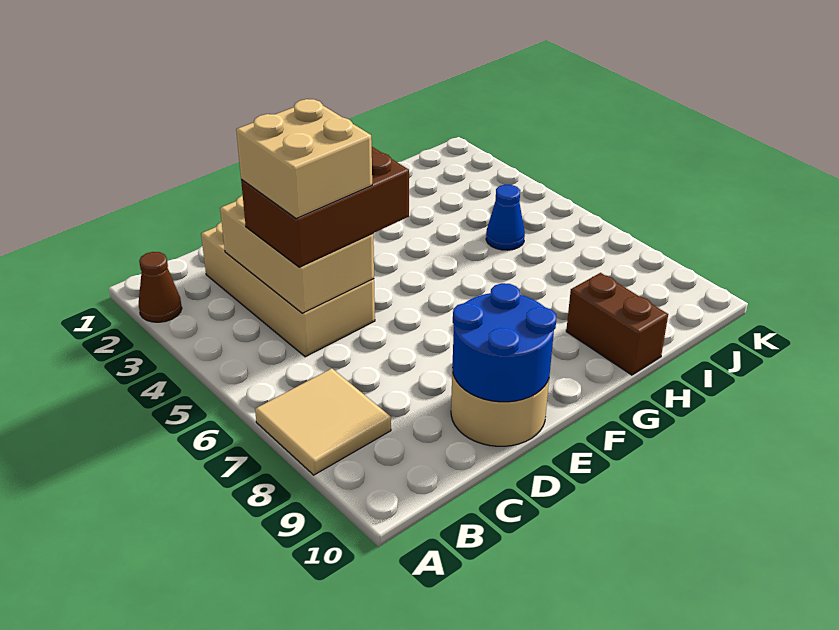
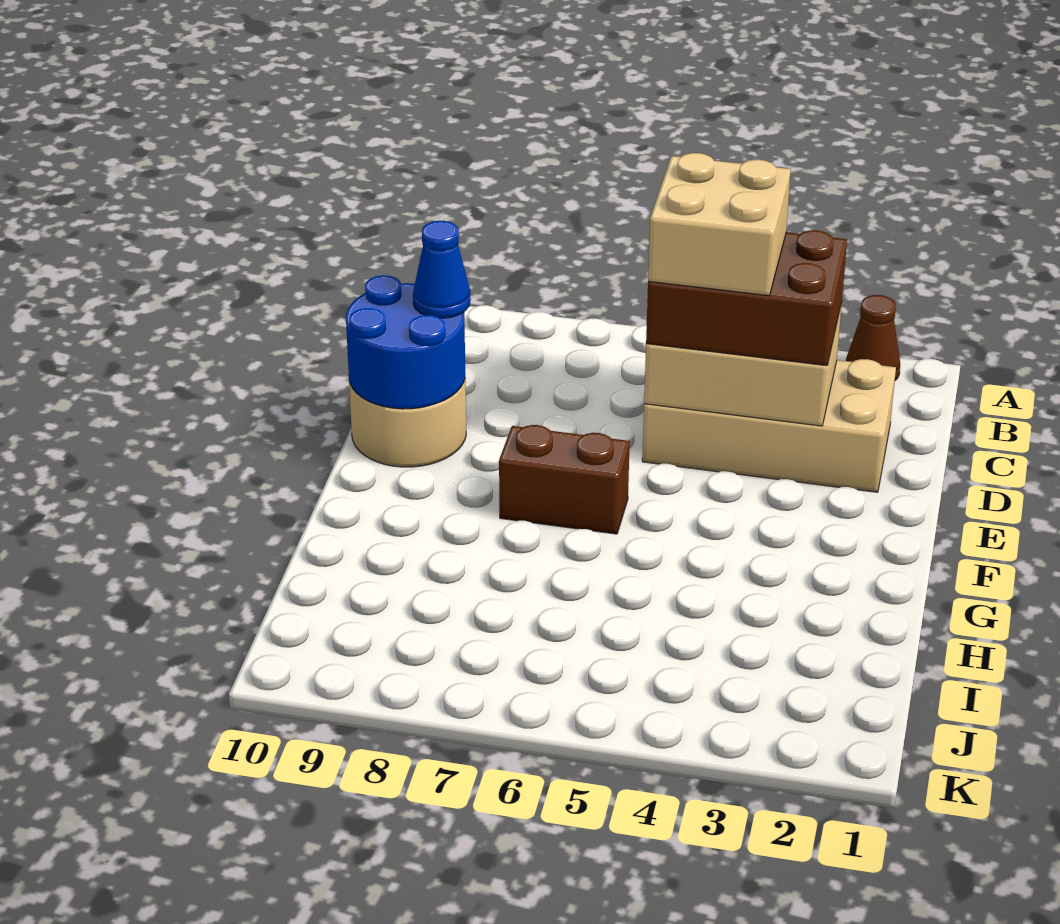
tan 2x2 tile [255,368,391,475] -> none
brown 2x3 brick [241,147,409,267] -> brown 2x3 brick turned to [646,230,847,366]
brown 1x2 brick [566,273,668,375] -> brown 1x2 brick moved to [499,425,630,534]
blue 1x1 cone [486,185,525,250] -> blue 1x1 cone moved to [413,221,471,318]

